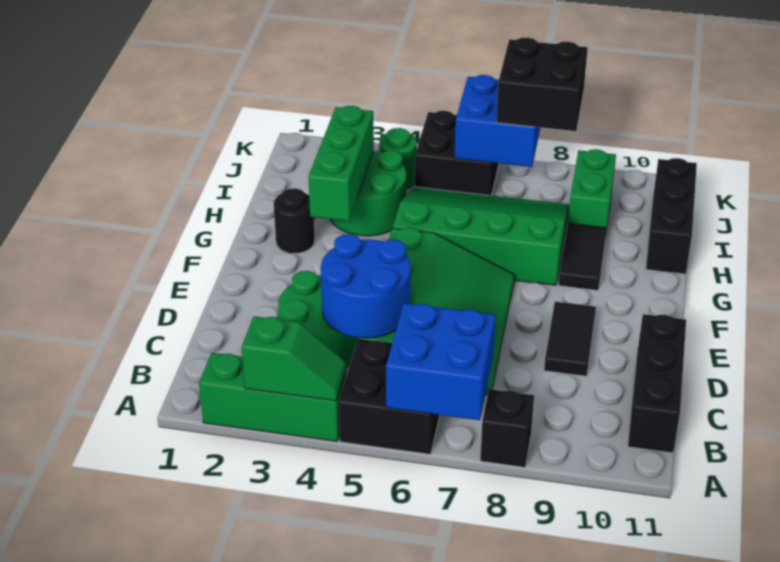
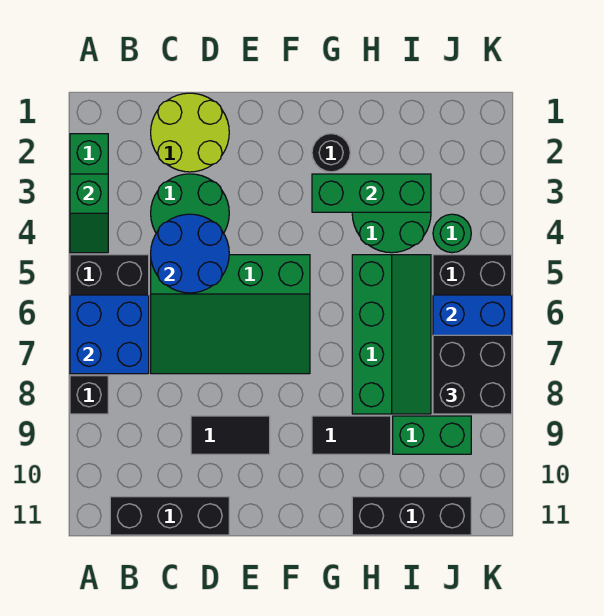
none -> lime 2x2 round brick [151,93,229,172]
green 3x4 slope [393,187,569,285] -> green 2x4 slope [352,255,431,414]

